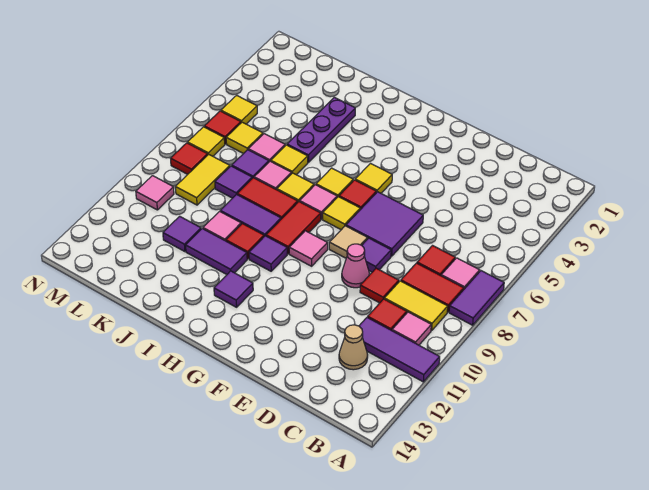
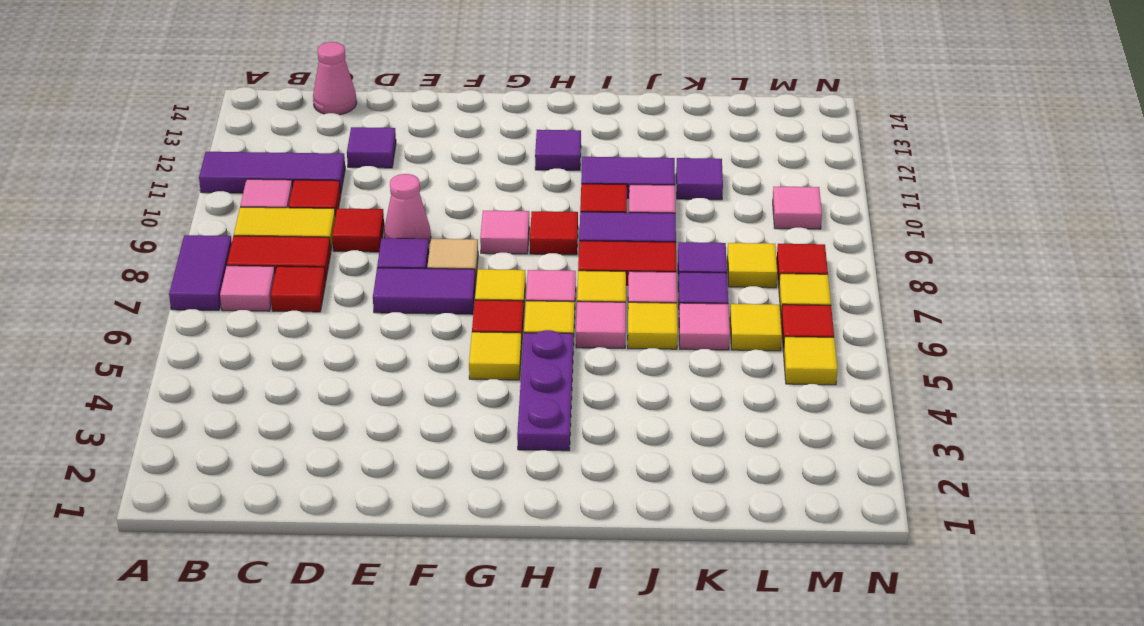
tan 1x1 cone [339,325,368,370] -> none
none -> pink 1x1 cone [313,42,357,115]
purple 2x2 tile [346,192,423,256] -> purple 1x2 tile [373,268,476,314]
red 1x2 tile [266,202,321,254] -> red 1x1 tile [530,211,578,255]
purple 1x1 tile [249,236,287,271] -> purple 1x1 tile moved to [347,127,396,168]
none -> pink 1x1 tile [576,302,626,348]
purple 1x3 plate [287,97,355,162] -> purple 1x3 plate moved to [517,330,573,451]
yellow 1x2 tile [175,154,230,205] -> yellow 1x1 tile [727,243,777,288]

